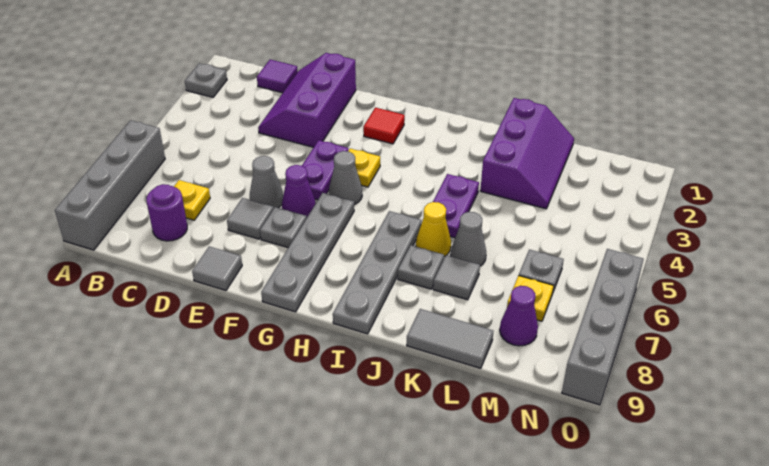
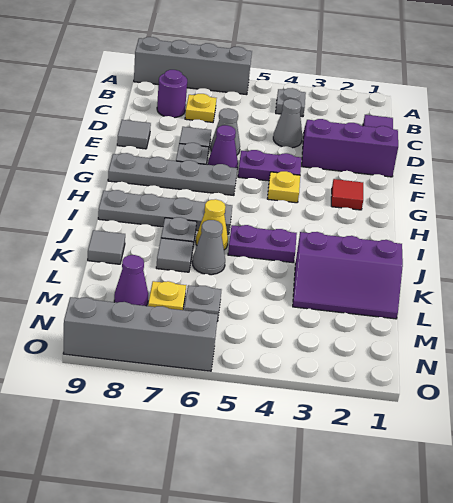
grey 1x1 plate [185,63,227,97] -> grey 1x1 plate moved to [276,88,306,117]
grey 1x1 cone [329,151,362,205] -> grey 1x1 cone moved to [273,99,302,148]
grey 1x2 tile [407,309,493,368] -> grey 1x1 tile [88,230,125,264]

